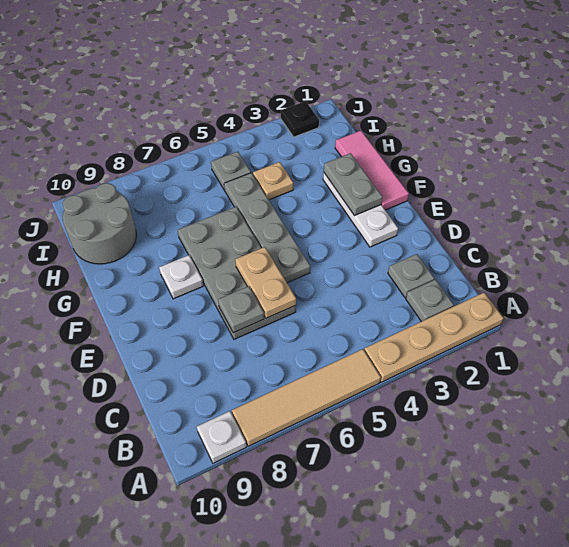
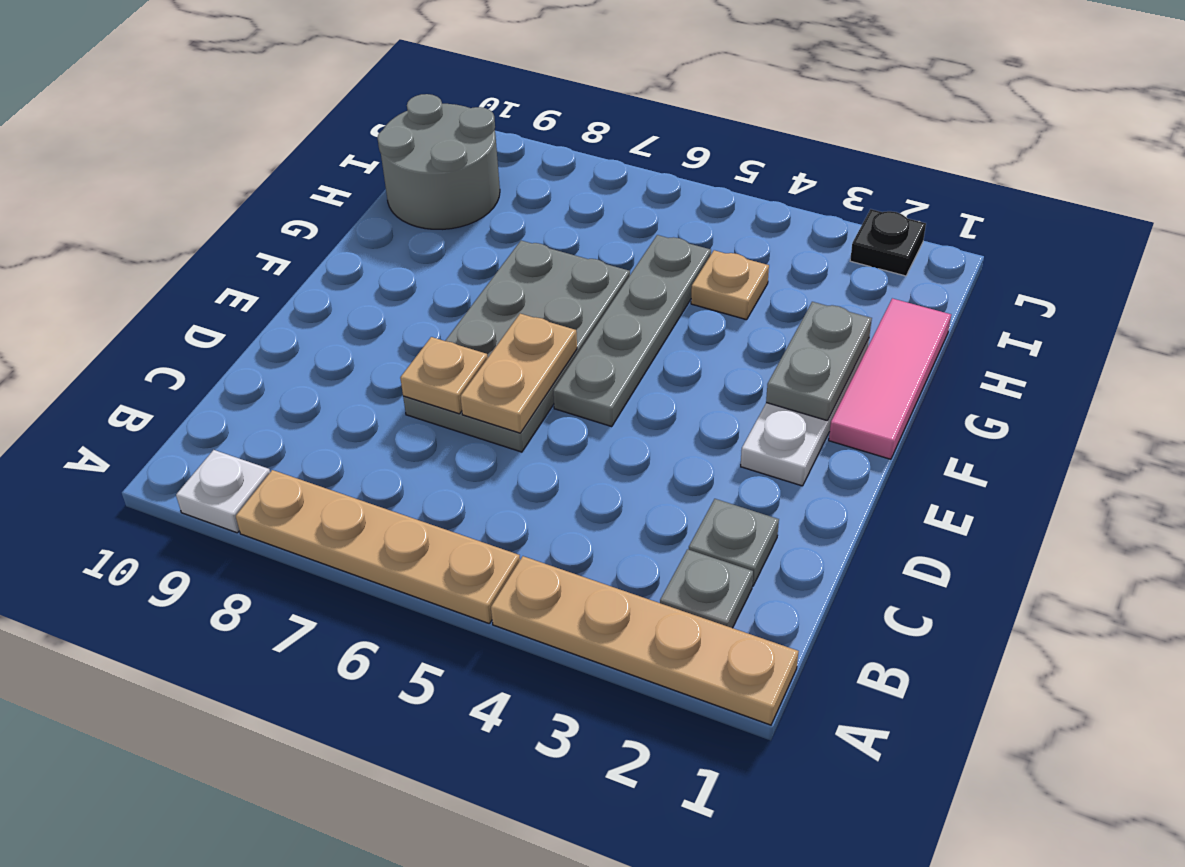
tan 1x4 tile [232,349,381,446] -> tan 1x4 plate [236,470,520,623]
grey 1x1 plate [218,286,264,333] -> tan 1x1 plate [400,337,488,414]
white 1x1 plate [159,255,203,299] -> none
grey 1x1 plate [211,152,251,190] -> none

